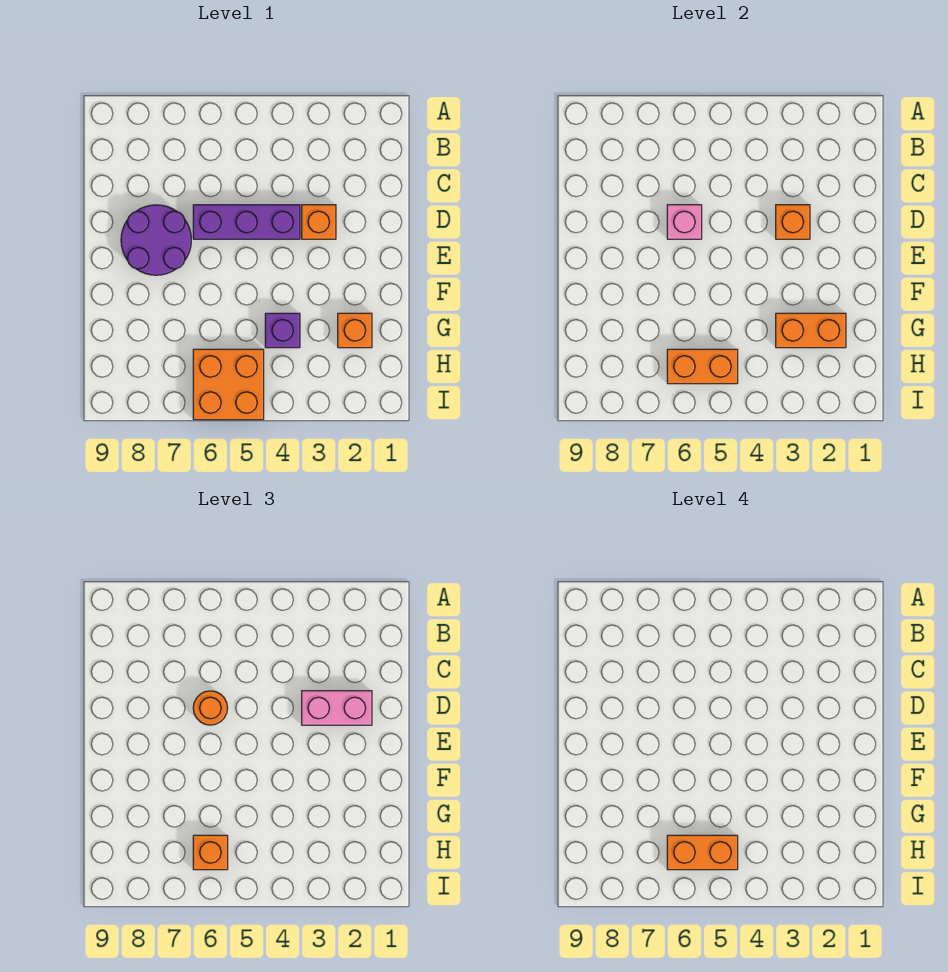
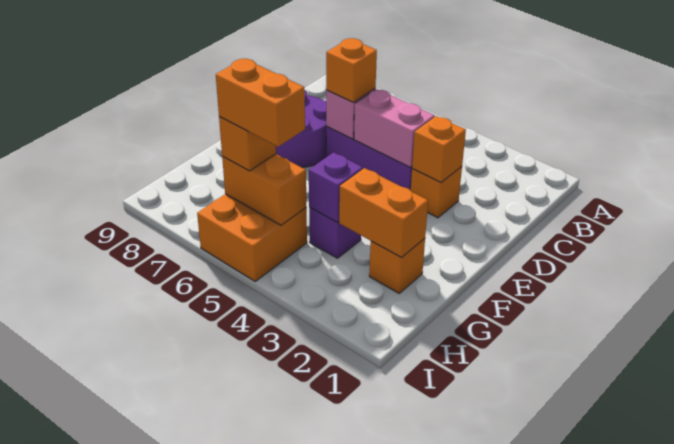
pink 1x2 brick [302,691,372,725] -> pink 1x2 brick moved to [354,89,435,167]
orange 1x1 round brick [193,691,228,725] -> orange 1x1 brick [326,38,377,102]
none -> purple 1x1 brick [309,152,363,223]

